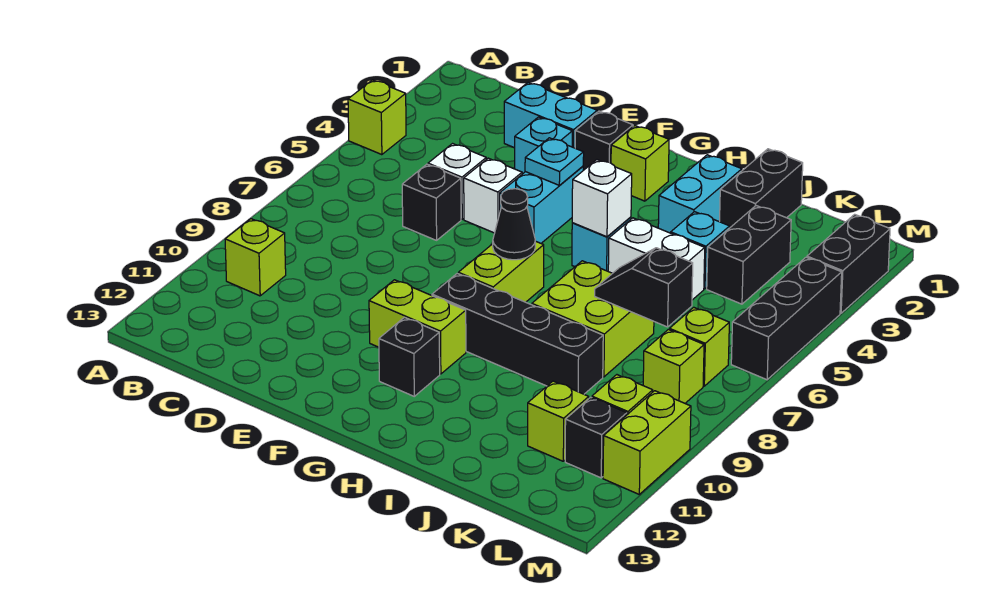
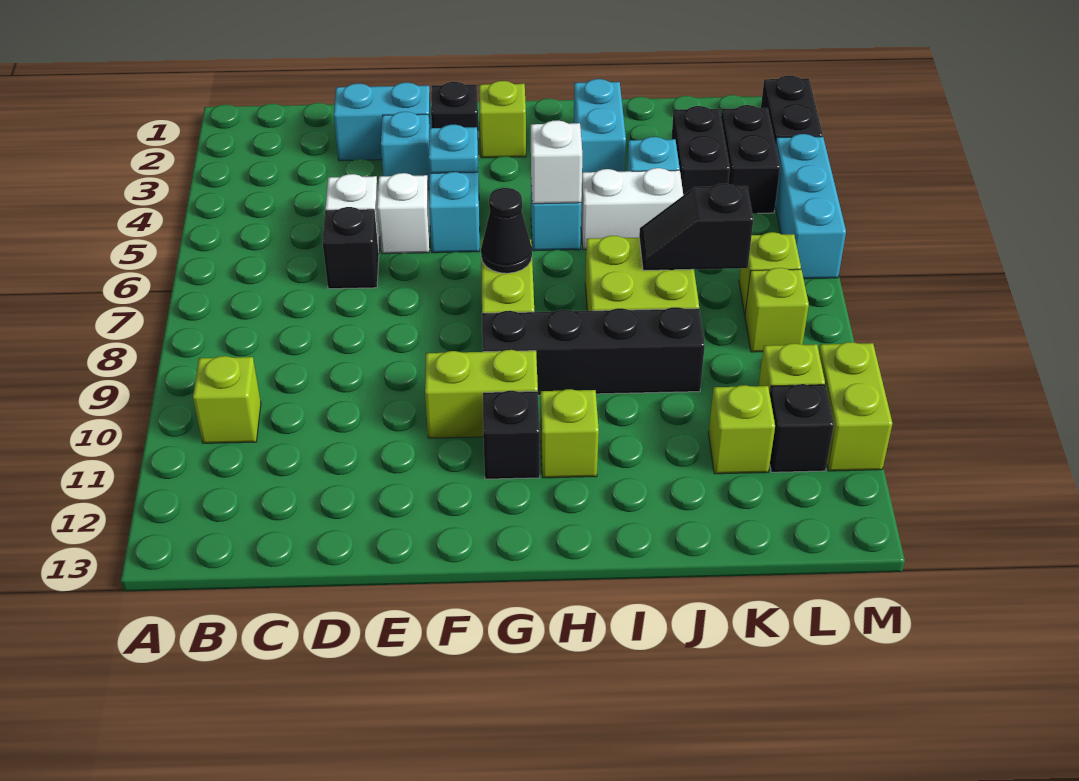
lime 1x1 brick [348,80,406,155] -> lime 1x1 brick moved to [541,389,599,478]
black 1x2 brick [720,149,803,227] -> black 1x2 brick moved to [721,105,780,213]
black 1x3 brick [731,257,842,380] -> cyan 1x3 brick [775,134,846,279]

